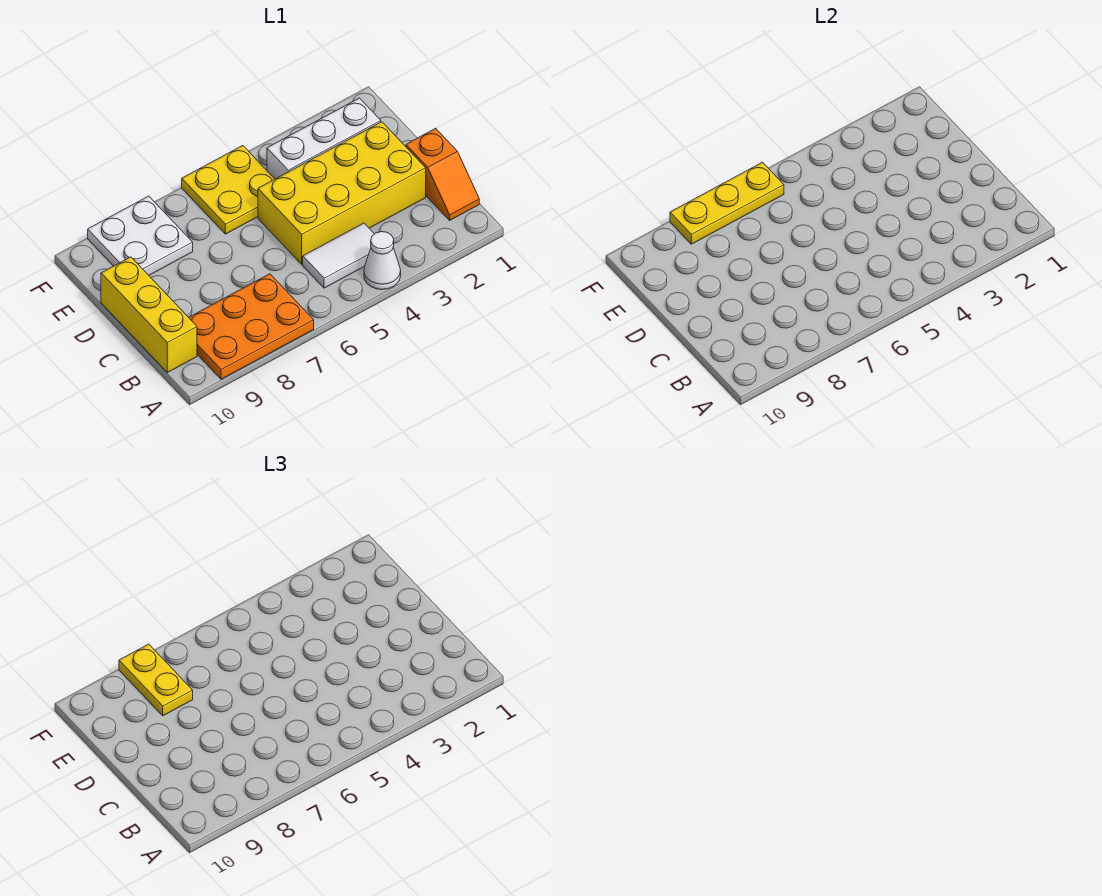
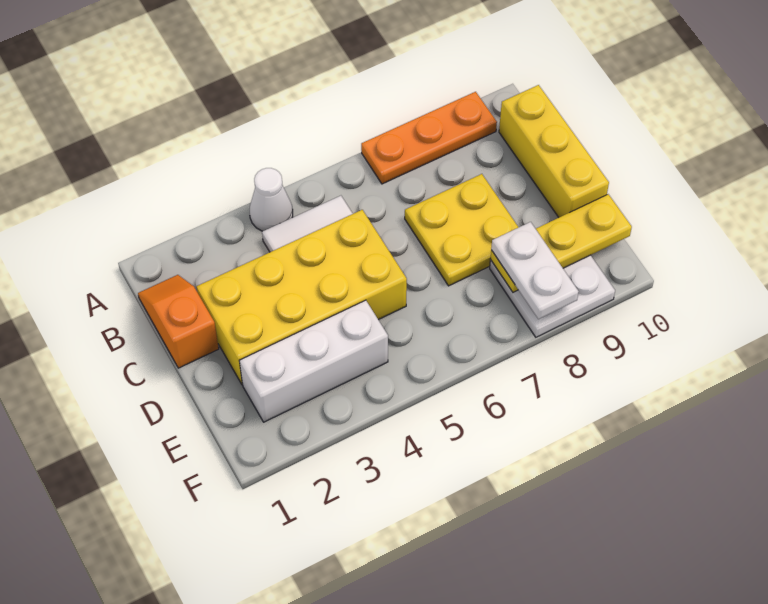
orange 2x3 plate [189,274,314,379] -> orange 1x3 plate [361,92,497,184]
yellow 2x2 plate [182,146,274,234] -> yellow 2x2 plate moved to [405,174,519,286]
yellow 1x2 plate [119,644,193,716] -> white 1x2 plate [491,222,579,319]
yellow 1x3 plate [670,162,784,244] -> yellow 1x3 plate moved to [490,194,632,292]

